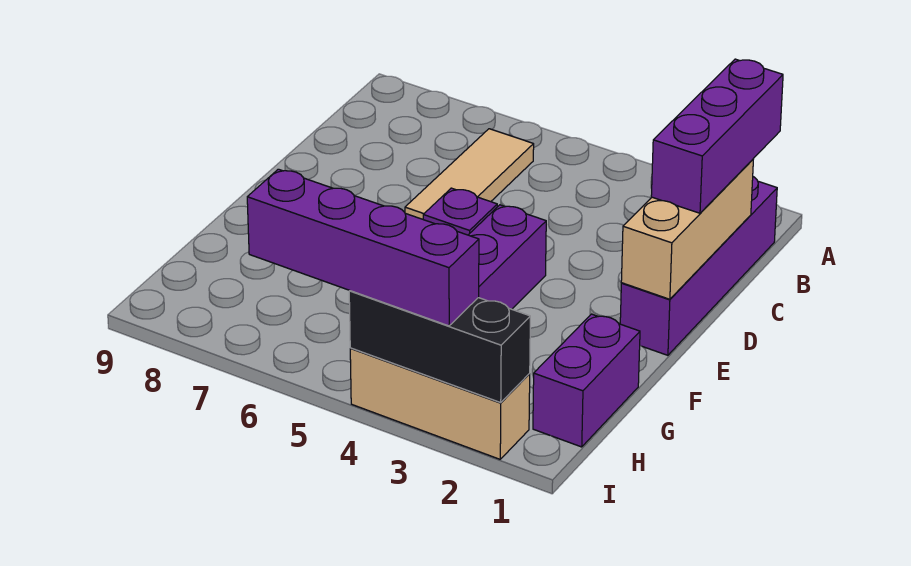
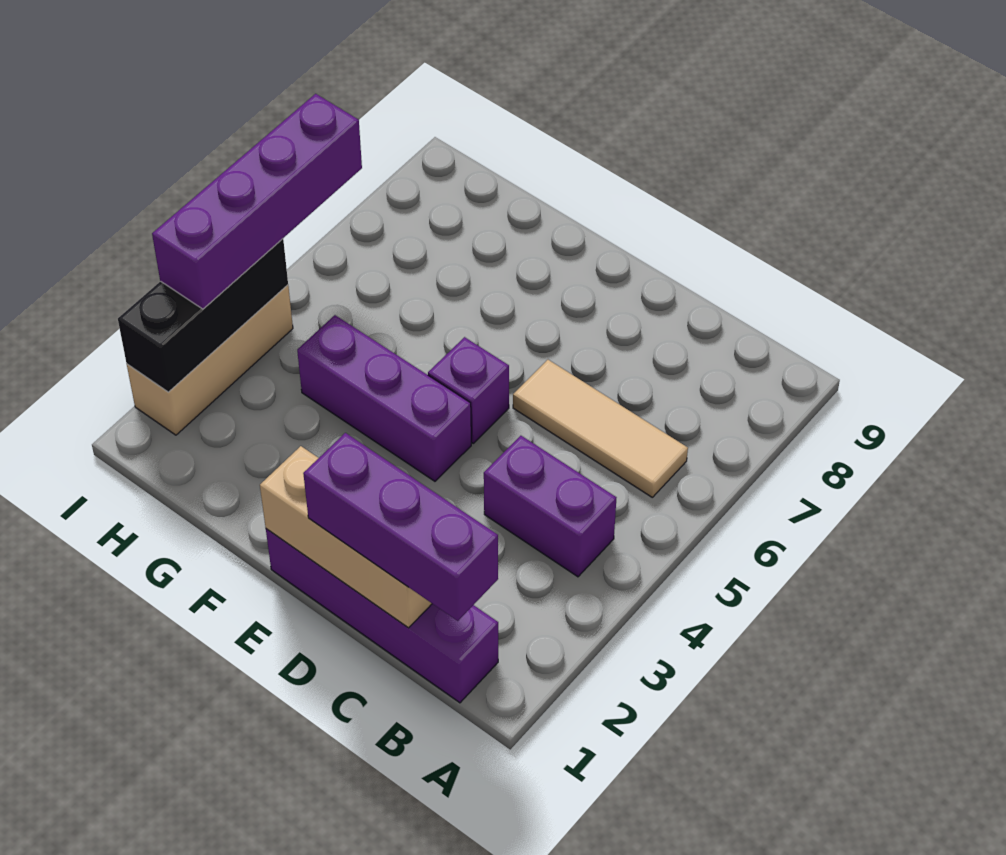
purple 1x2 brick [533,314,640,447] -> purple 1x2 brick moved to [484,436,616,577]

